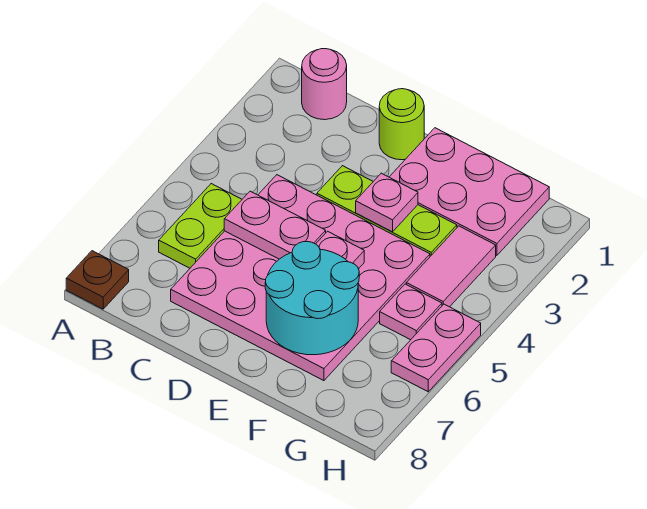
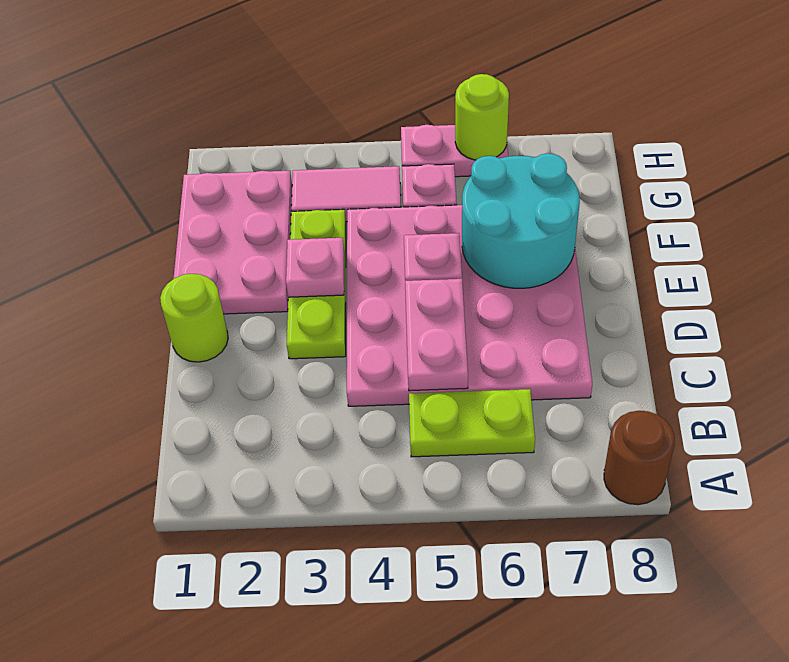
brown 1x1 plate [66,251,129,309] -> brown 1x1 round brick [604,411,675,505]
pink 1x1 round brick [302,49,347,120] -> none
none -> lime 1x1 round brick [455,74,509,160]

